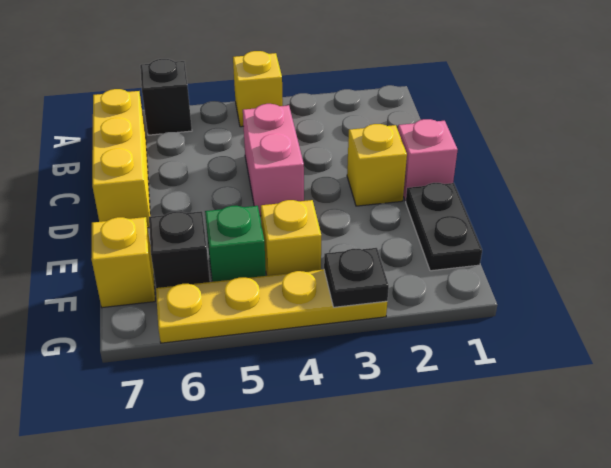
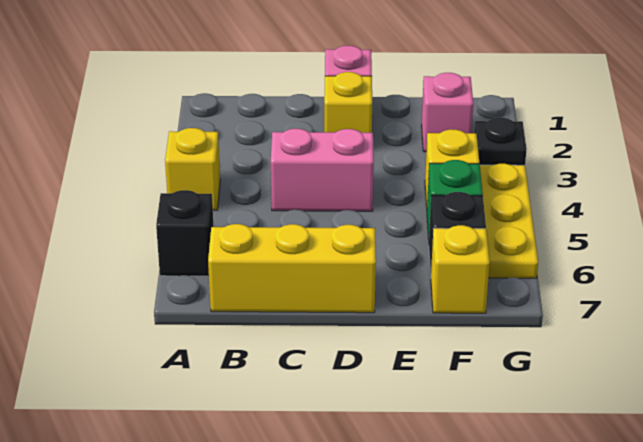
black 1x2 plate [406,183,482,271] -> none
none -> pink 1x1 brick [422,73,473,152]

